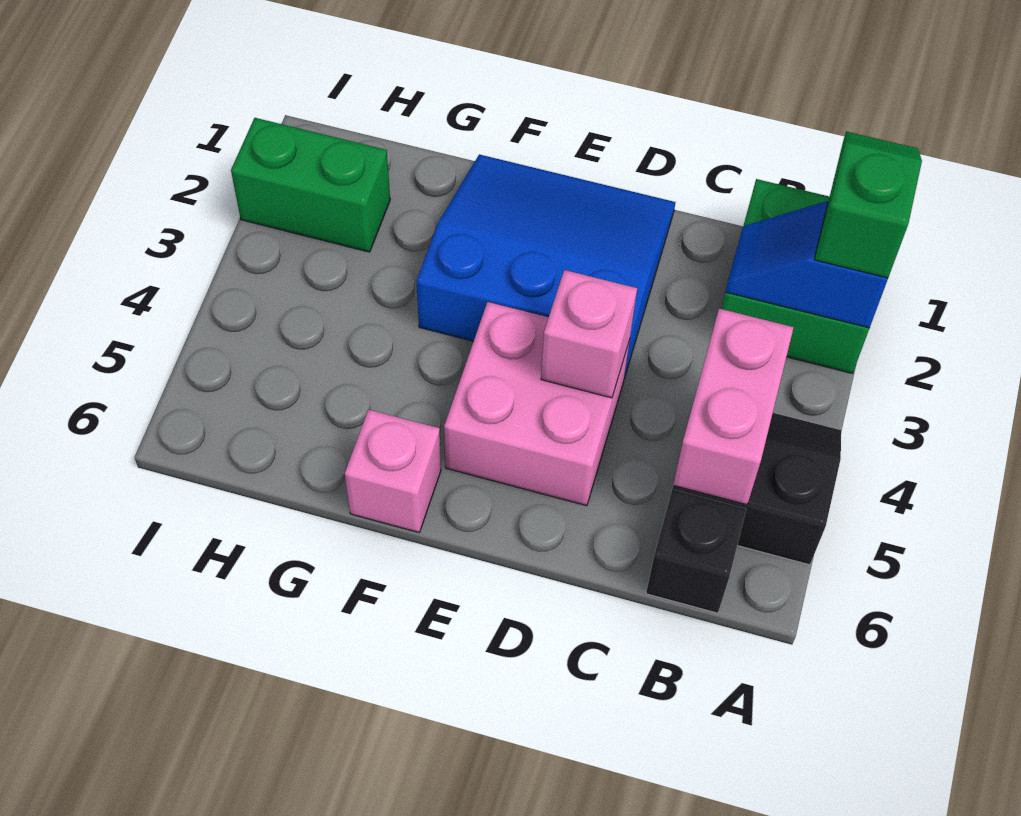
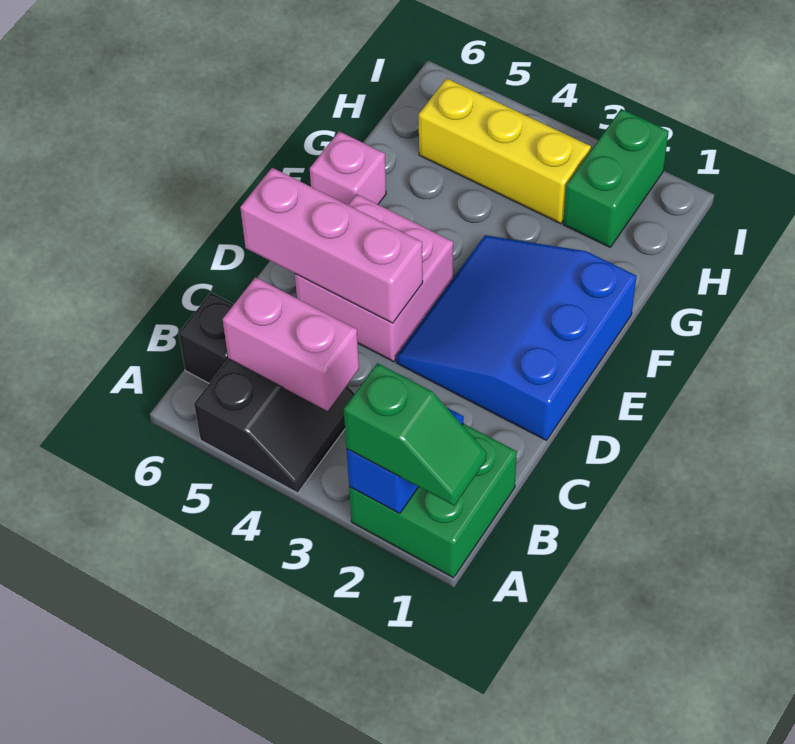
blue 3x3 slope [417,154,675,379] -> blue 3x3 slope turned to [396,235,637,440]
pink 1x1 brick [541,270,637,398] -> pink 1x3 brick [240,168,423,323]
none -> yellow 1x3 brick [419,78,591,224]

